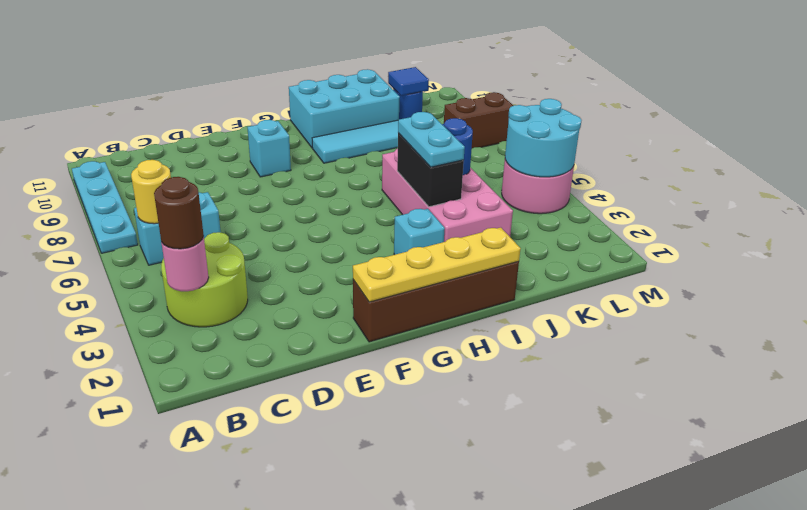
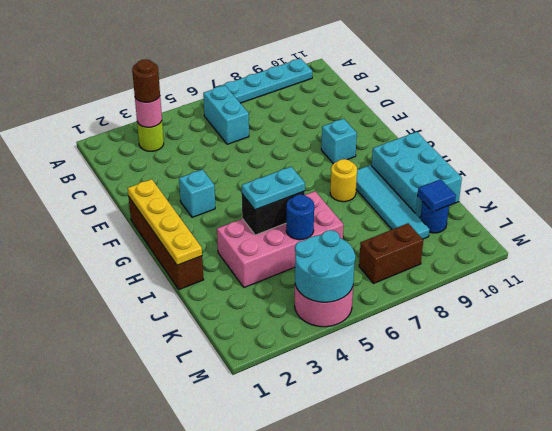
lime 2x2 round brick [161,232,248,327] -> lime 1x1 round brick [137,121,164,151]
yellow 1x1 round brick [131,160,171,224] -> yellow 1x1 round brick moved to [330,159,357,202]
cyan 1x1 brick [394,209,445,255] -> cyan 1x1 brick moved to [179,170,215,217]
brown 1x2 brick [444,92,514,148] -> brown 1x2 brick turned to [359,223,423,283]

